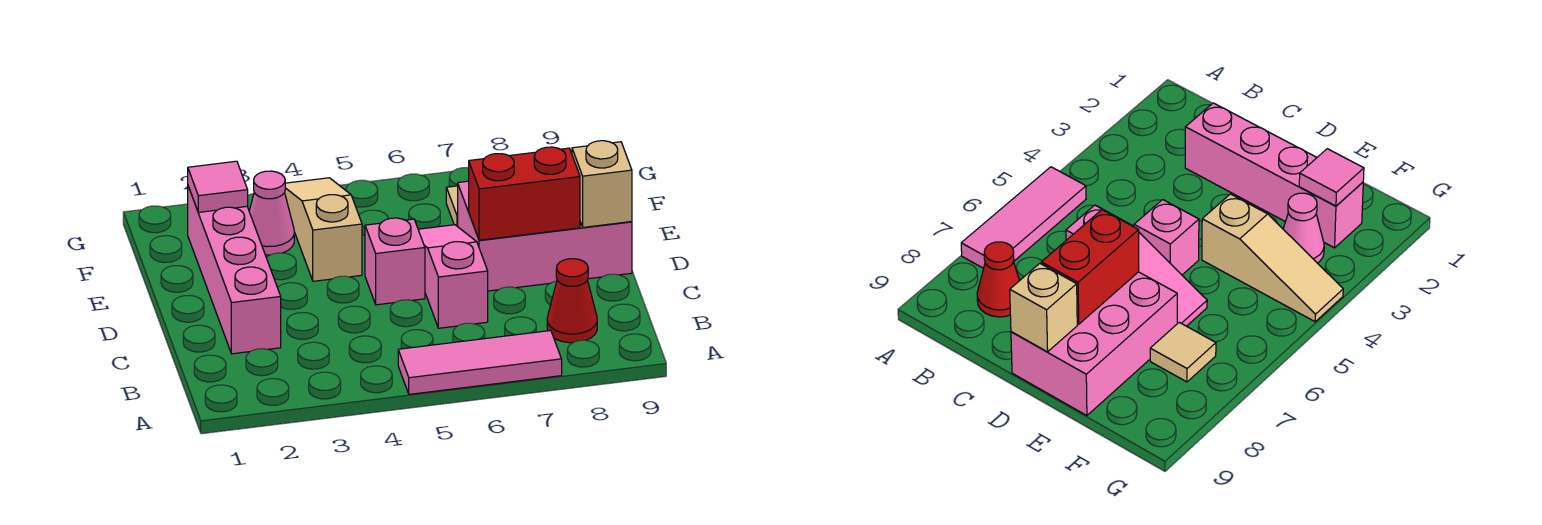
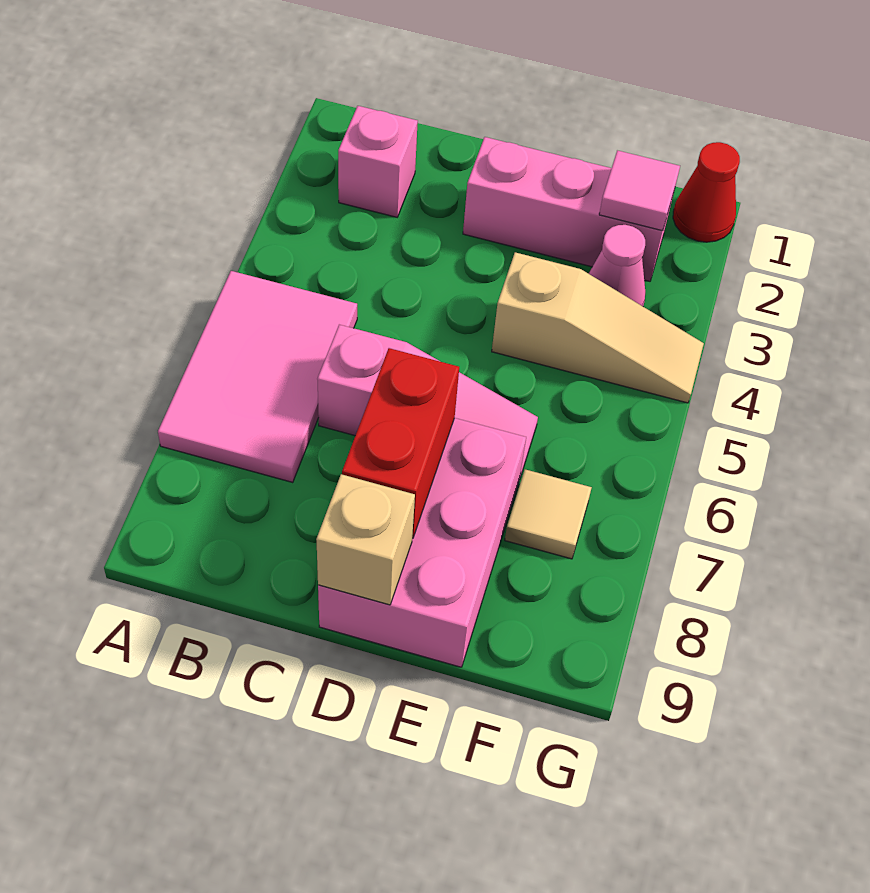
pink 1x3 tile [398,331,562,394] -> pink 2x3 tile [158,271,357,482]
red 1x1 cone [547,259,597,343] -> red 1x1 cone moved to [673,142,740,242]
pink 1x4 brick [188,186,281,354] -> pink 1x3 brick [463,137,675,281]
pink 1x1 brick [365,218,425,305] -> pink 1x1 brick moved to [338,106,418,217]

